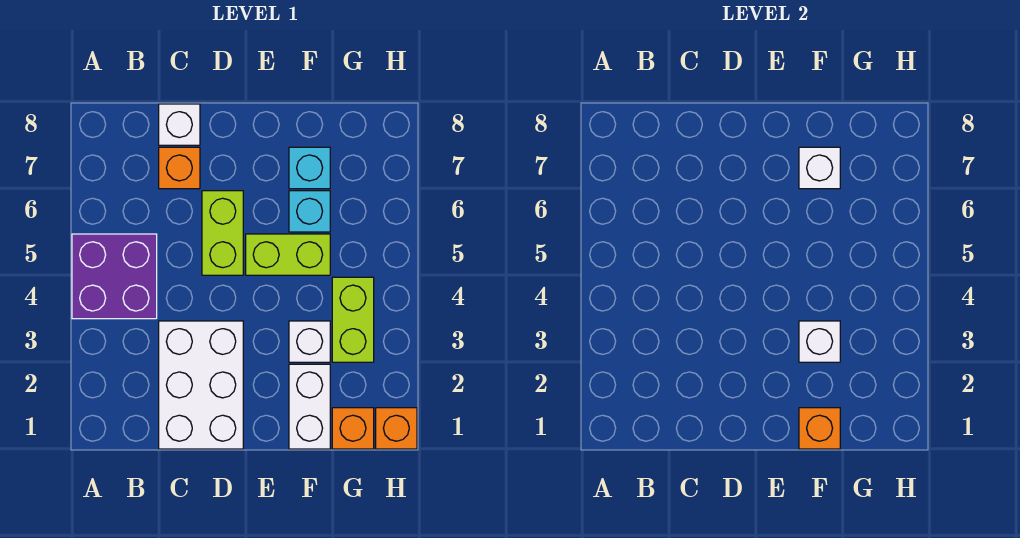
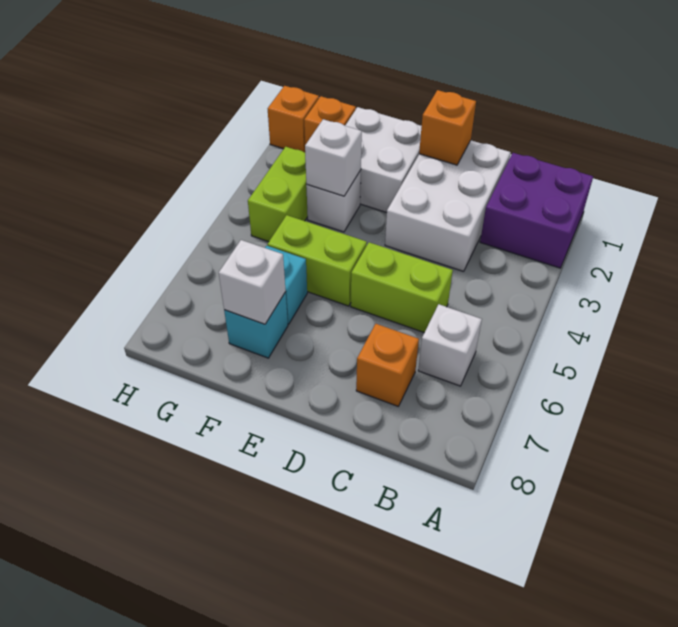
purple 2x2 brick [72,234,157,319] -> purple 2x2 brick moved to [480,153,593,268]
white 1x1 brick [159,104,200,145] -> white 1x1 brick moved to [418,304,482,386]
lime 1x2 brick [202,191,243,275] -> lime 1x2 brick turned to [351,242,453,333]
white 1x2 brick [289,364,330,449] -> white 2x2 brick [345,107,422,213]
orange 1x1 brick [799,408,840,449] -> orange 1x1 brick moved to [419,90,476,165]

